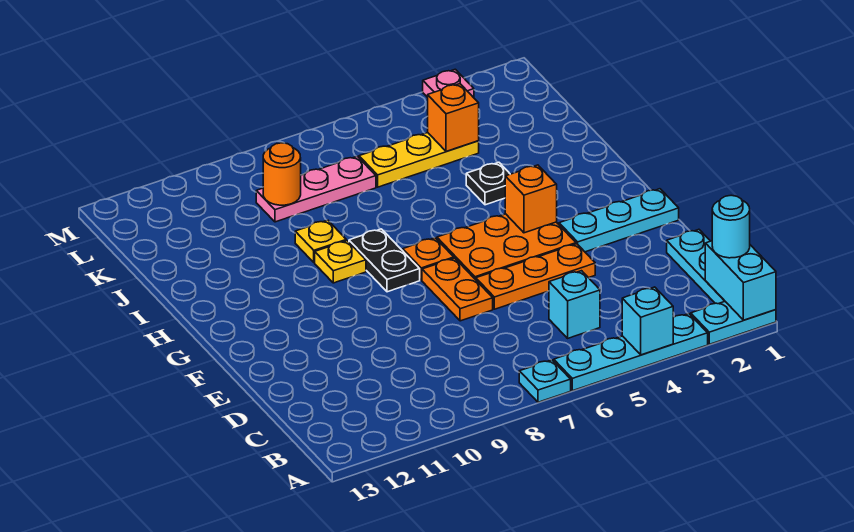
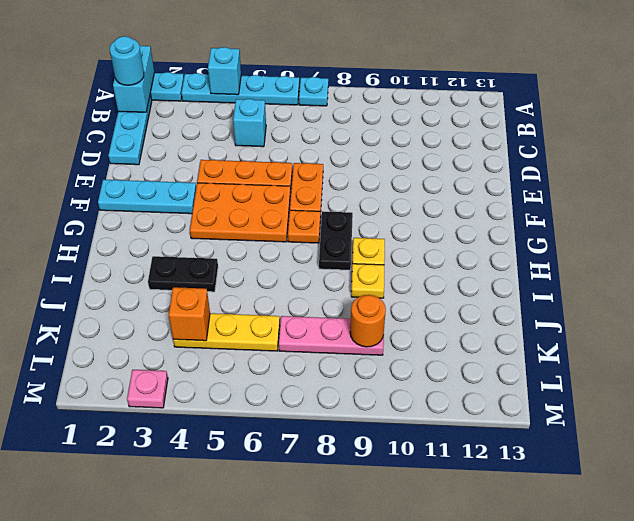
orange 1x1 brick [505,165,557,233] -> none
black 1x1 plate [466,162,510,205] -> black 1x2 plate [148,256,218,292]

